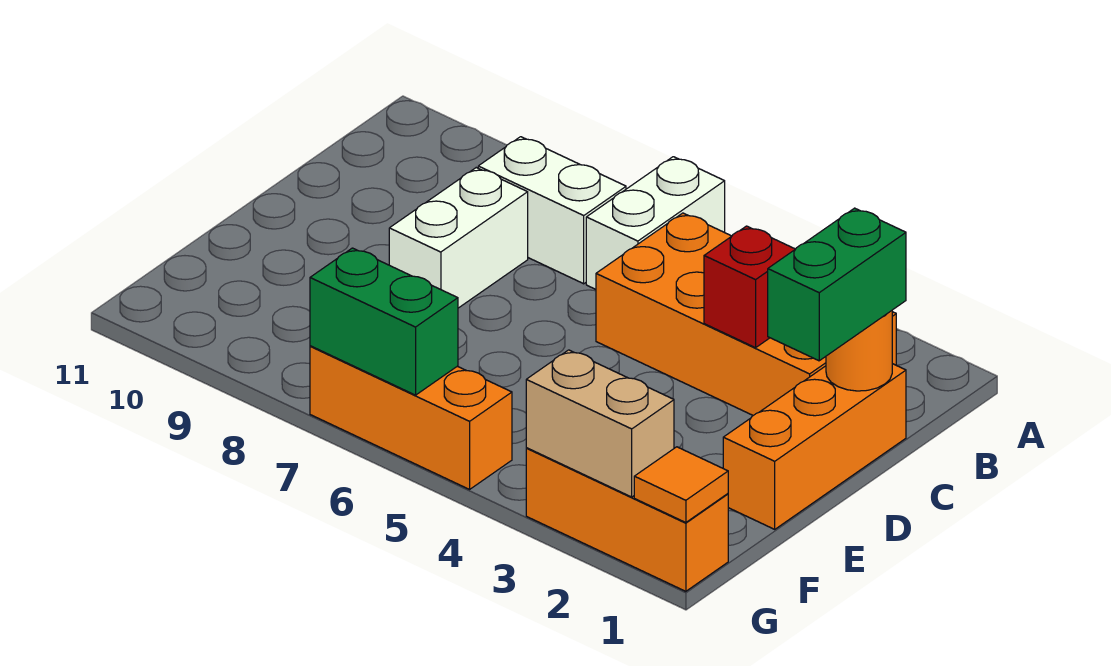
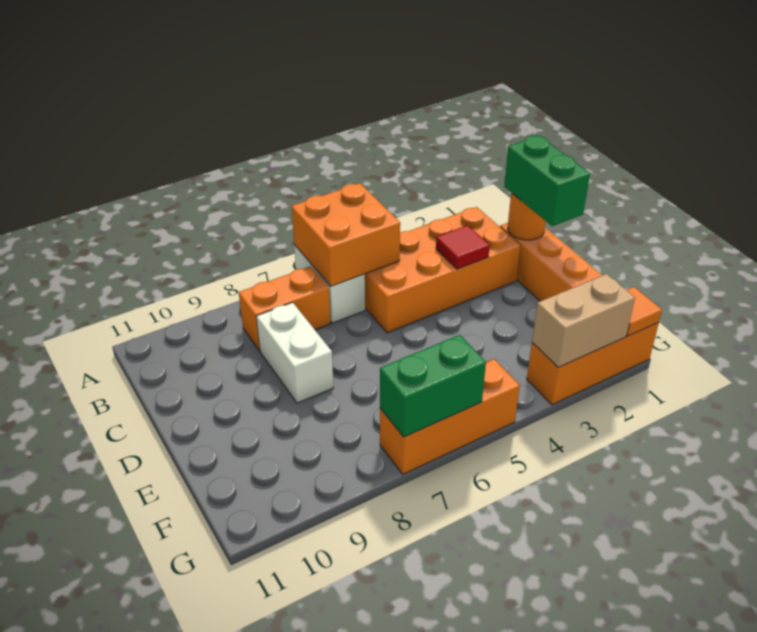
none -> orange 2x2 brick [291,183,400,286]
white 1x2 brick [478,137,626,284] -> orange 1x2 brick [239,266,330,351]
red 1x1 brick [704,226,795,348] -> red 1x1 tile [436,225,490,269]

